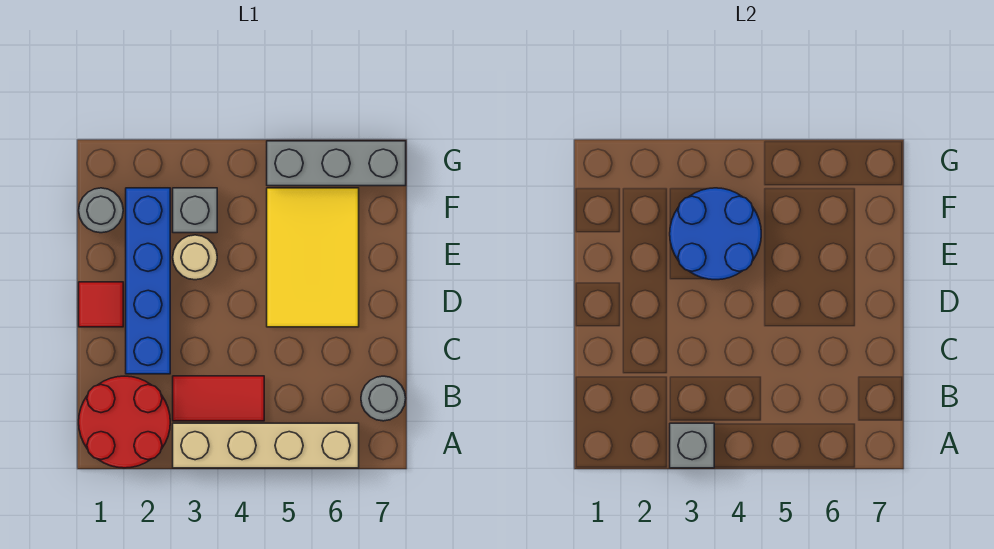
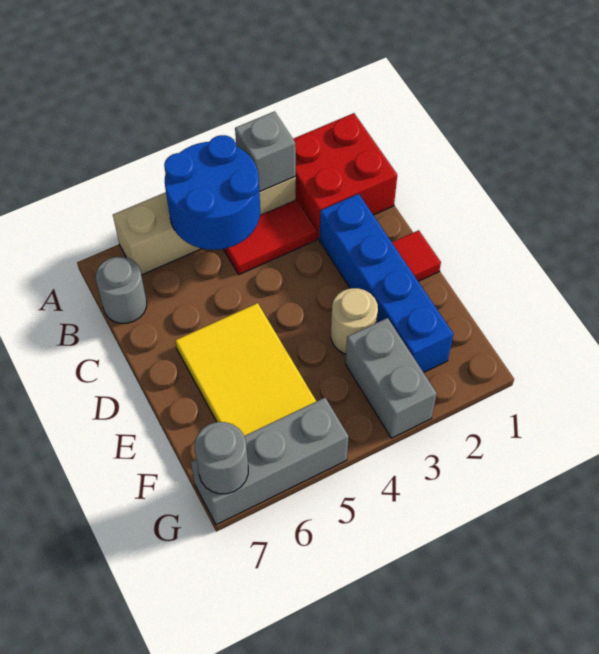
red 2x2 round brick [79,376,170,468] -> red 2x2 brick [293,113,397,239]
blue 2x2 round brick [670,188,761,280] -> blue 2x2 round brick moved to [164,135,260,250]
grey 1x1 round brick [79,188,123,233] -> grey 1x1 round brick moved to [195,422,248,494]
grey 1x1 brick [173,188,217,233] -> grey 1x2 brick [345,318,437,438]

